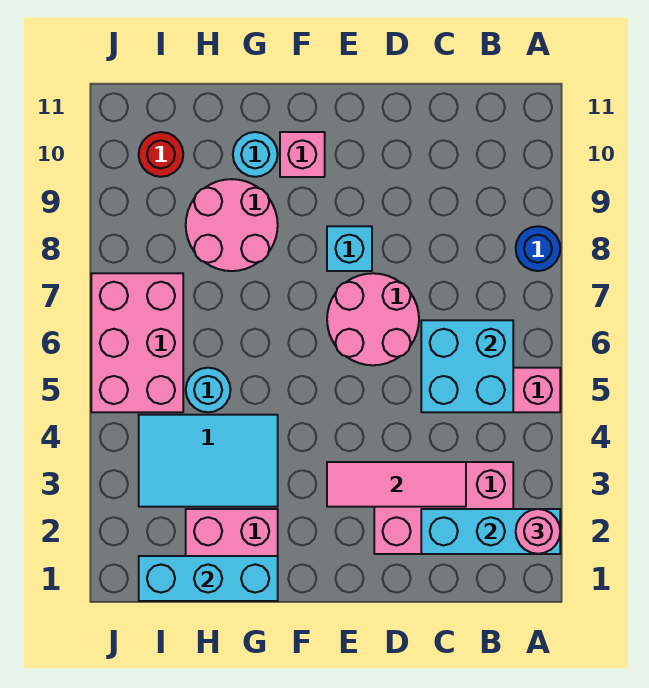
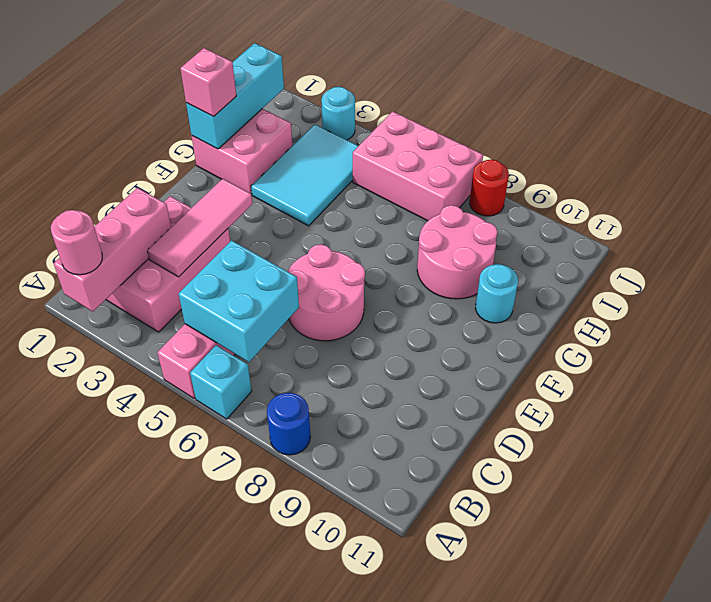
cyan 1x3 brick [421,509,560,554] -> pink 1x3 brick [54,188,171,311]
cyan 1x1 brick [327,226,372,271] -> cyan 1x1 brick moved to [190,345,252,419]
pink 1x1 brick [280,132,325,177] -> pink 1x1 brick moved to [180,48,236,116]
cyan 1x1 round brick [186,368,230,412] -> cyan 1x1 round brick moved to [321,87,355,140]
red 1x1 round brick [139,132,183,177] -> red 1x1 round brick moved to [470,159,509,216]

